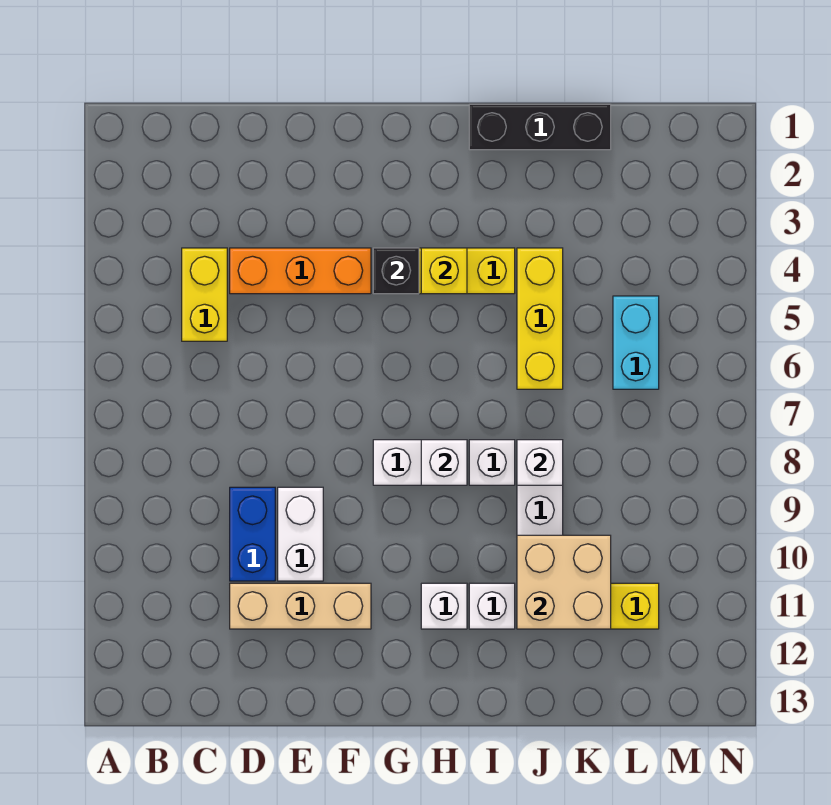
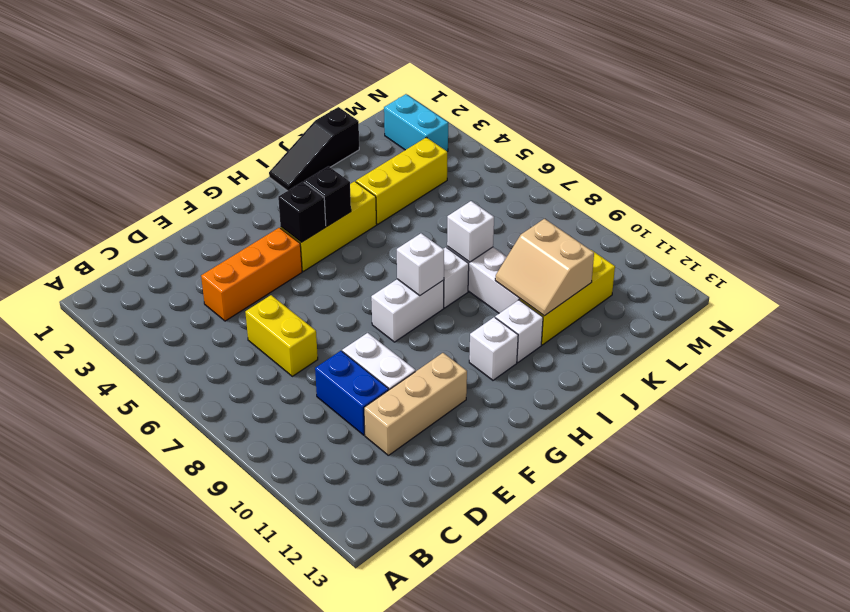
yellow 1x2 brick [182,248,227,341] -> yellow 1x2 brick moved to [245,295,318,376]
yellow 1x1 brick [421,248,467,294] -> black 1x1 brick [304,166,351,226]
black 1x3 brick [469,104,611,150] -> black 1x3 slope [269,107,359,191]
yellow 1x3 brick [517,248,563,389] -> yellow 1x3 brick turned to [356,137,447,224]
tan 2x2 brick [517,535,611,629] -> tan 2x2 slope [495,219,594,316]
cyan 1x2 brick [613,296,659,389] -> cyan 1x2 brick moved to [384,94,448,152]

